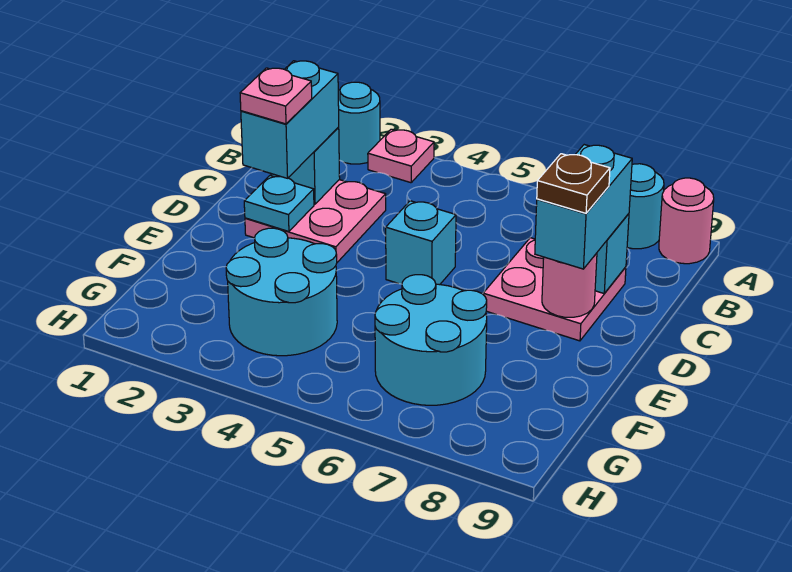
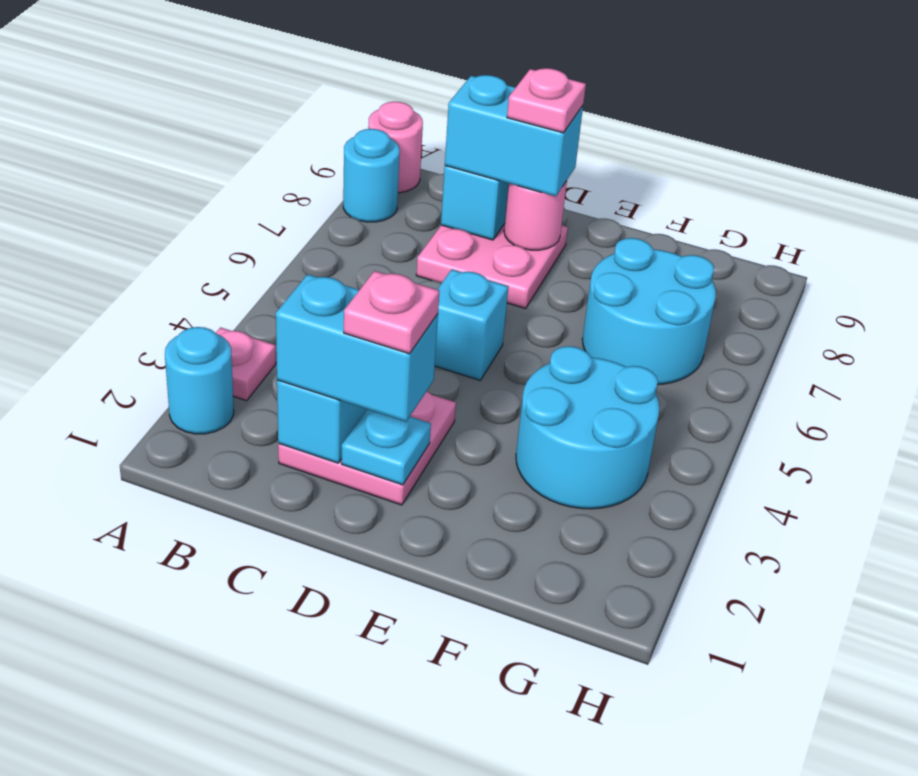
brown 1x1 plate [537,154,610,213] -> pink 1x1 plate [507,68,586,133]

